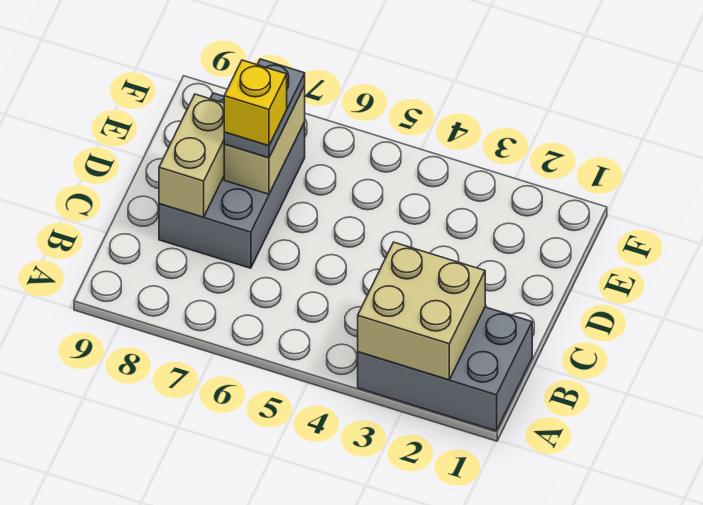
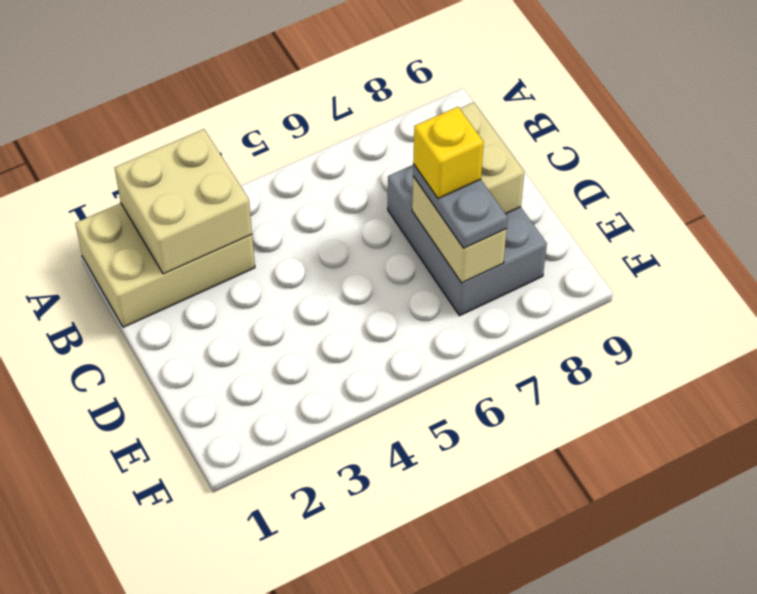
grey 2x3 brick [358,307,532,431] -> tan 2x3 brick [75,203,255,327]

